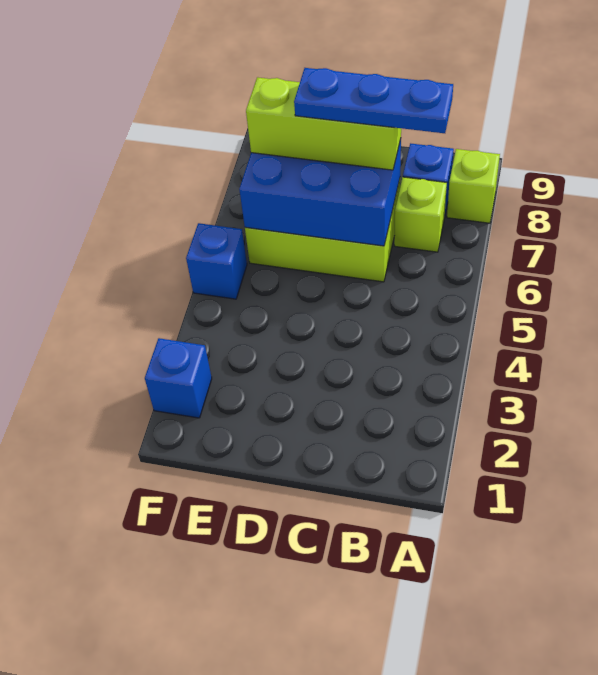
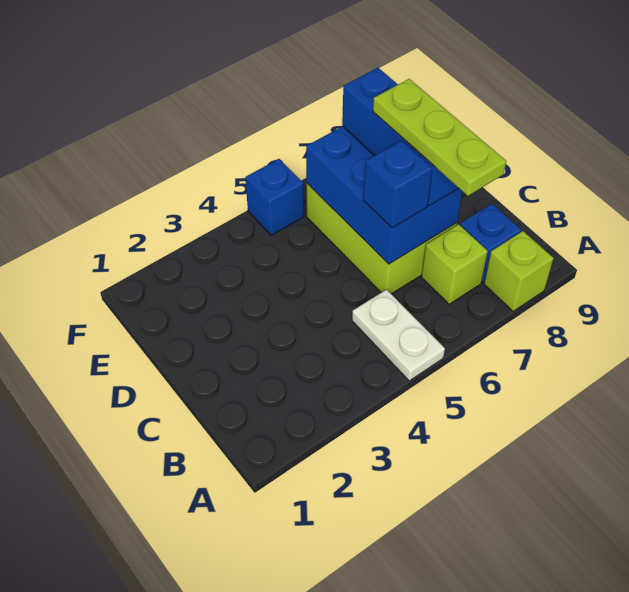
none -> white 1x2 plate [352,289,445,381]
blue 1x3 plate [294,68,453,133] -> lime 1x3 plate [373,79,506,196]
lime 1x3 brick [246,77,401,170] -> blue 1x3 brick [342,68,459,206]
blue 1x1 brick [145,338,212,418] -> blue 1x1 brick moved to [363,141,432,228]

